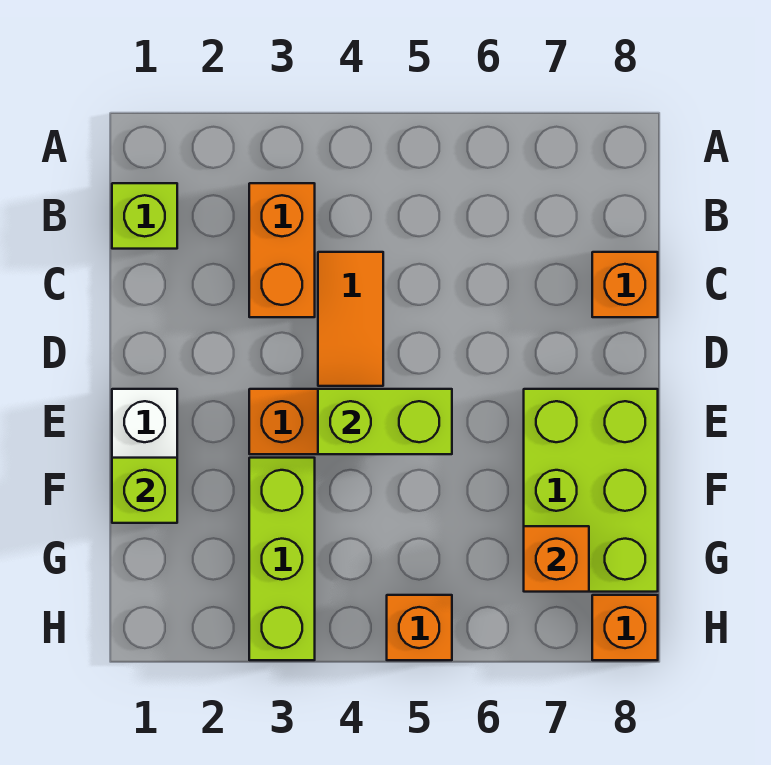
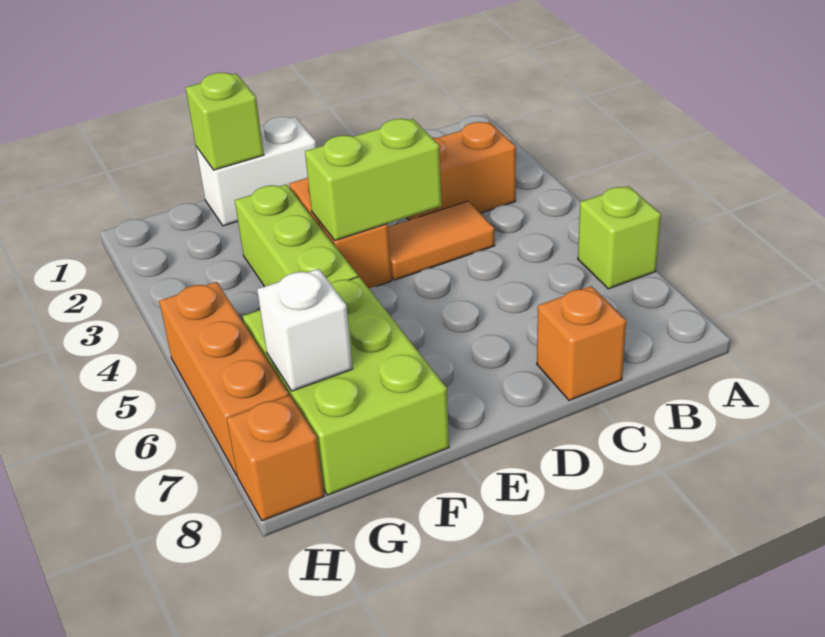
lime 1x1 brick [112,183,177,249] -> lime 1x1 brick moved to [578,186,661,289]
lime 1x2 brick [318,389,452,454] -> lime 1x2 brick turned to [305,119,442,241]
lime 2x3 brick [524,389,658,592] -> lime 2x3 brick turned to [243,277,449,495]
lime 1x3 brick [249,458,315,660] -> lime 1x3 brick turned to [235,184,358,287]
orange 1x1 brick [524,526,589,592] -> white 1x1 brick [257,269,353,391]
orange 1x1 brick [387,595,452,660] -> orange 1x3 brick [159,282,289,475]

